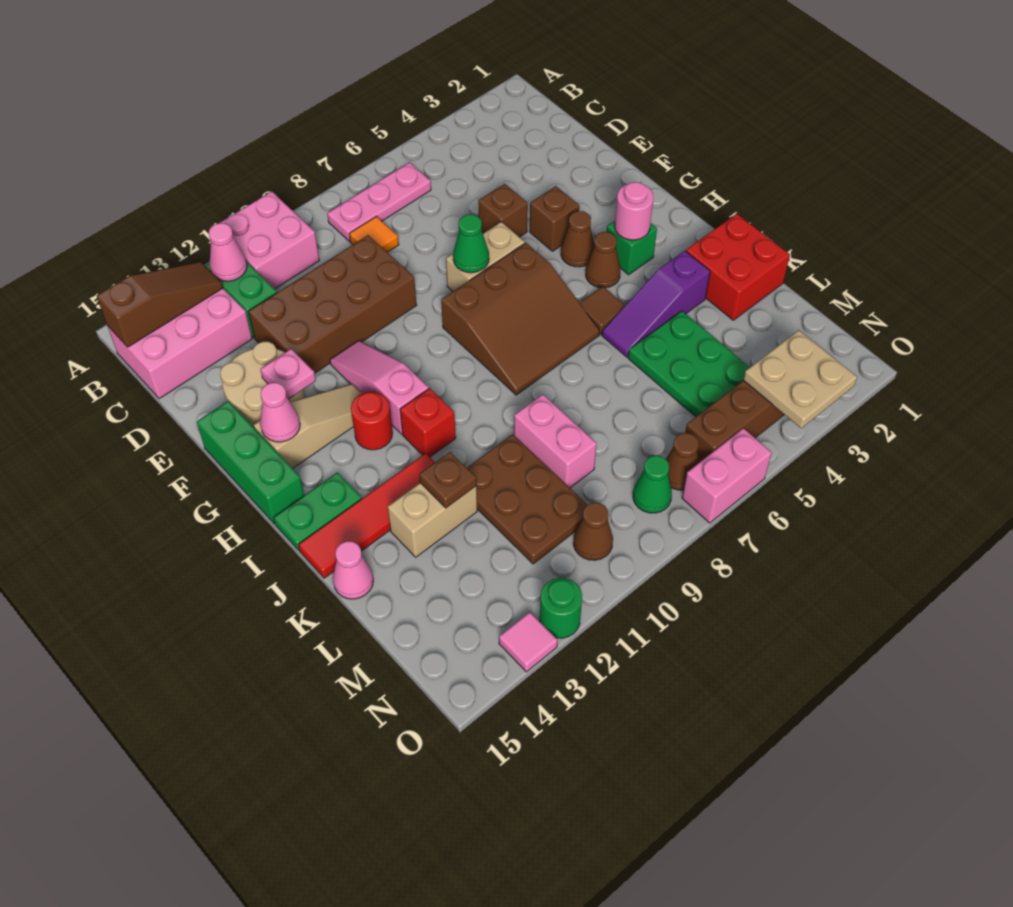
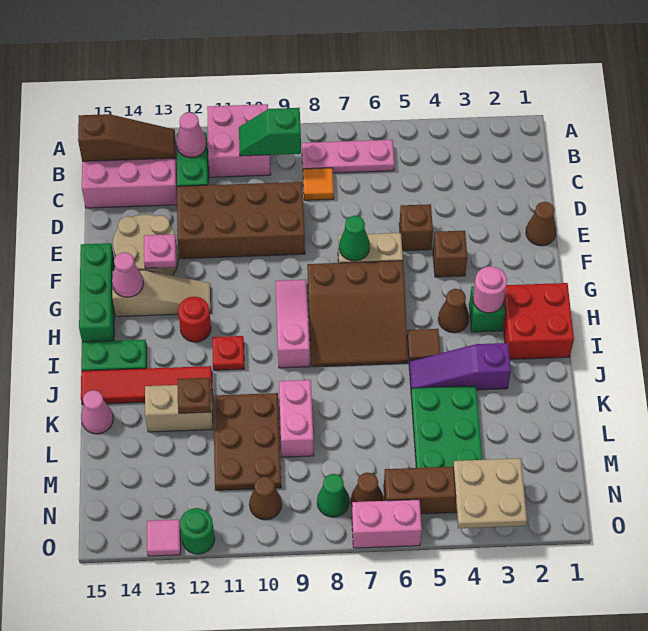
none -> green 1x2 slope [239,108,301,156]
pink 1x3 slope [330,341,429,434] -> pink 1x3 slope moved to [276,280,310,368]
brown 1x1 cone [561,211,594,267] -> brown 1x1 cone moved to [526,202,556,246]
red 1x1 brick [400,388,456,457] -> red 1x1 plate [212,336,244,370]
red 2x2 brick [686,214,790,320] -> red 2x2 brick moved to [503,283,574,359]

